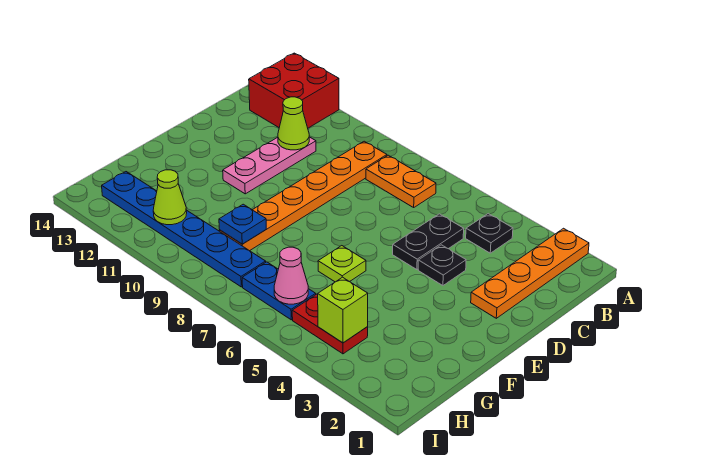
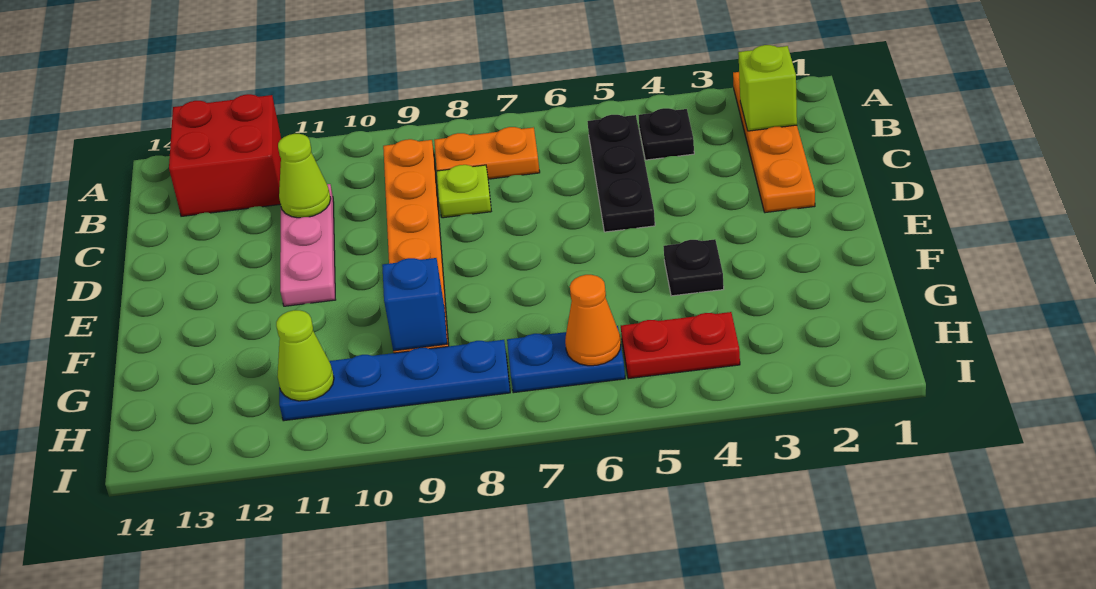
black 1x2 plate [393,214,464,270] -> black 1x3 plate [587,115,655,232]
black 1x1 plate [418,245,466,285] -> black 1x1 plate moved to [664,239,724,296]
lime 1x1 plate [318,246,366,282] -> lime 1x1 plate moved to [437,165,491,218]
blue 1x1 plate [219,204,266,244] -> blue 1x1 brick [382,258,447,351]
lime 1x1 brick [318,277,368,343] -> lime 1x1 brick moved to [738,45,797,131]
pink 1x1 cone [274,247,308,304] -> orange 1x1 cone [565,275,621,366]
blue 1x6 plate [102,172,266,287] -> blue 1x4 plate [279,340,510,421]

